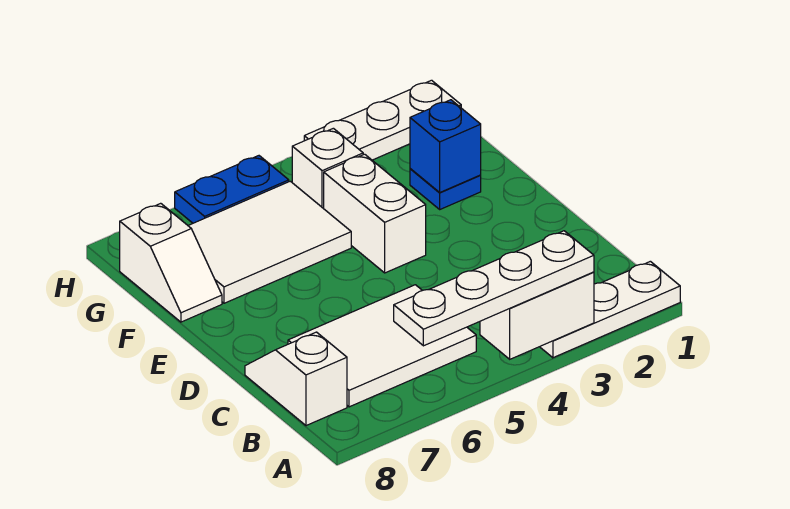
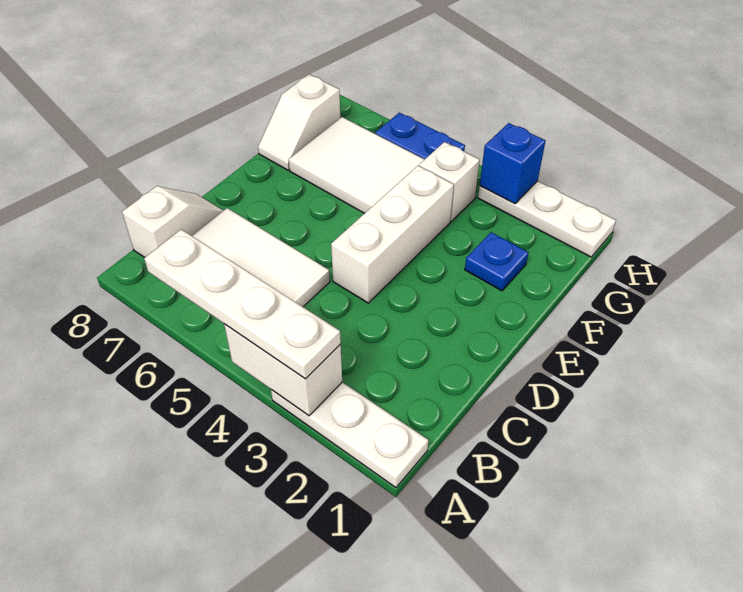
white 1x2 brick [324,154,426,273] -> white 1x3 brick [331,166,454,303]
blue 1x1 brick [410,100,481,193] -> blue 1x1 brick moved to [480,123,545,203]

